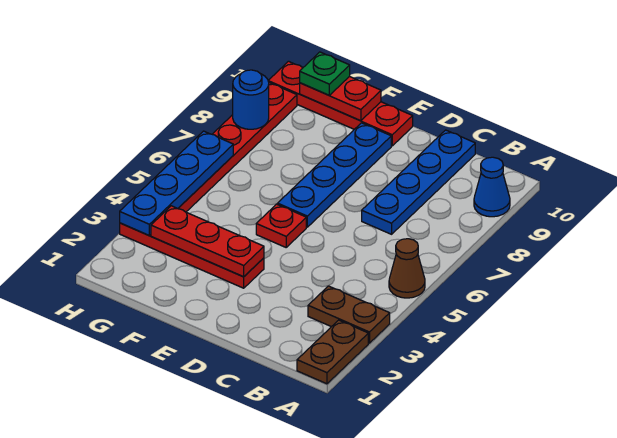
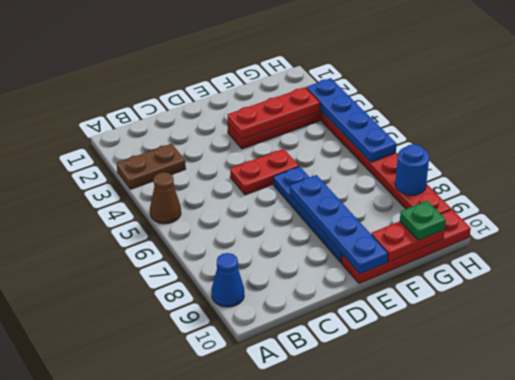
brown 1x2 plate [297,320,368,384] -> none
blue 1x4 plate [362,130,475,234] -> blue 1x4 plate moved to [290,175,388,274]
red 1x1 plate [256,204,306,247] -> red 1x2 plate [230,149,299,195]

